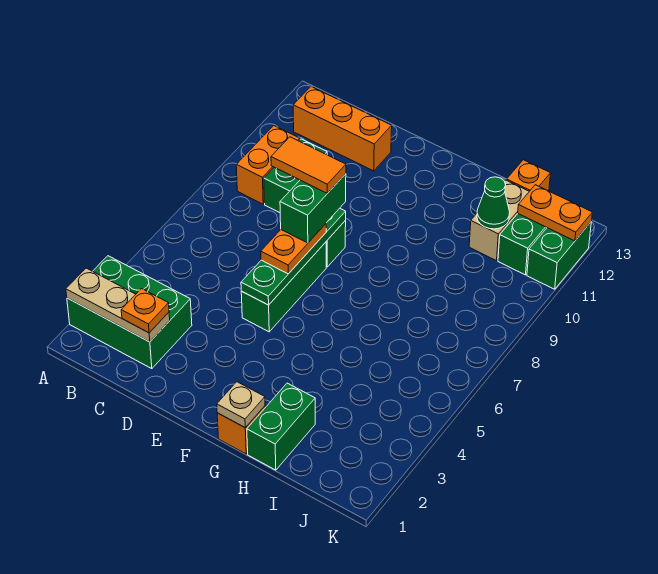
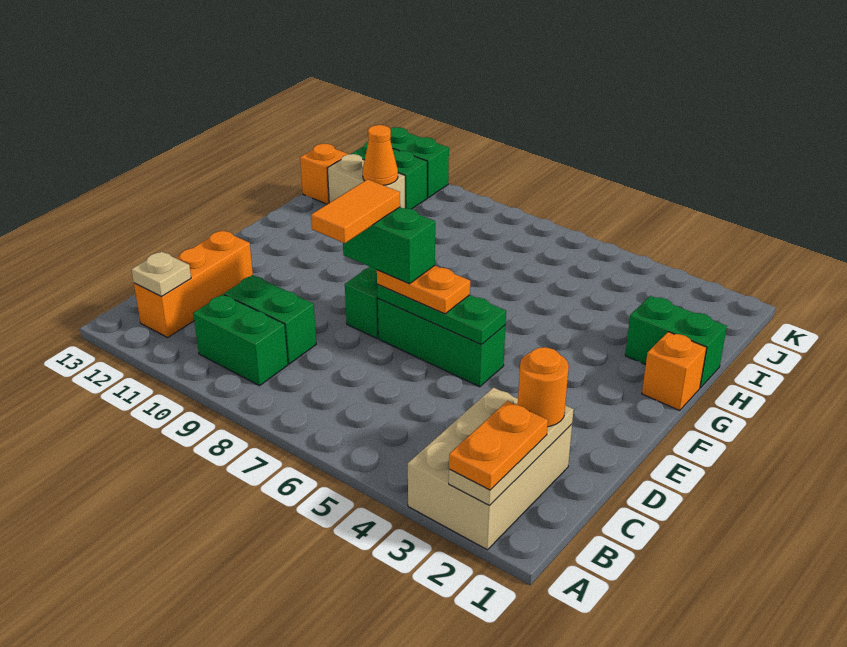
green 2x3 brick [67,256,192,369] -> tan 2x3 brick [408,387,572,550]
orange 1x2 brick [236,126,300,204] -> green 1x2 brick [193,294,288,386]
orange 1x1 plate [121,289,169,333] -> orange 1x1 round brick [518,347,569,427]
green 1x4 plate [241,208,346,305] -> green 1x3 plate [377,284,506,345]
tan 1x1 plate [217,382,265,428] -> tan 1x1 plate moved to [132,252,191,296]
green 1x1 cone [477,177,510,229] -> orange 1x1 cone [363,125,398,185]
orange 1x2 plate [518,185,592,241] -> orange 1x2 plate moved to [449,401,548,490]

